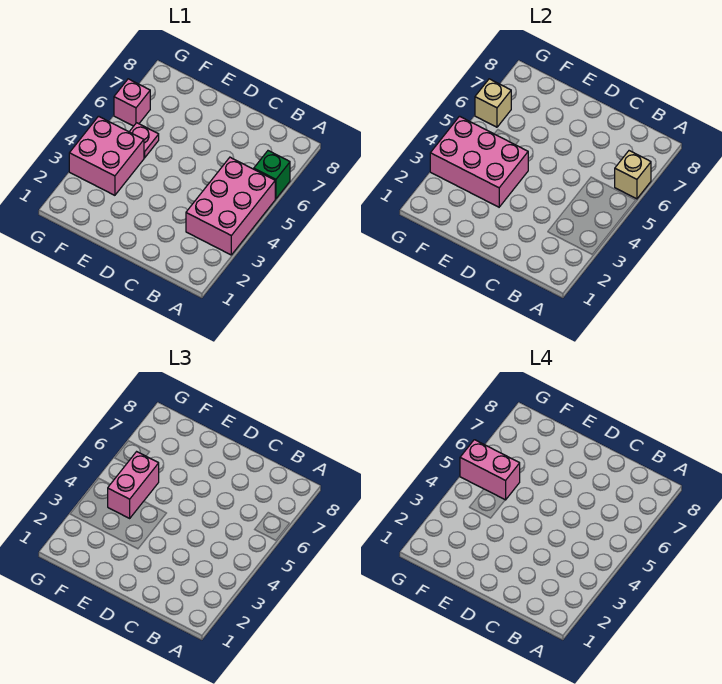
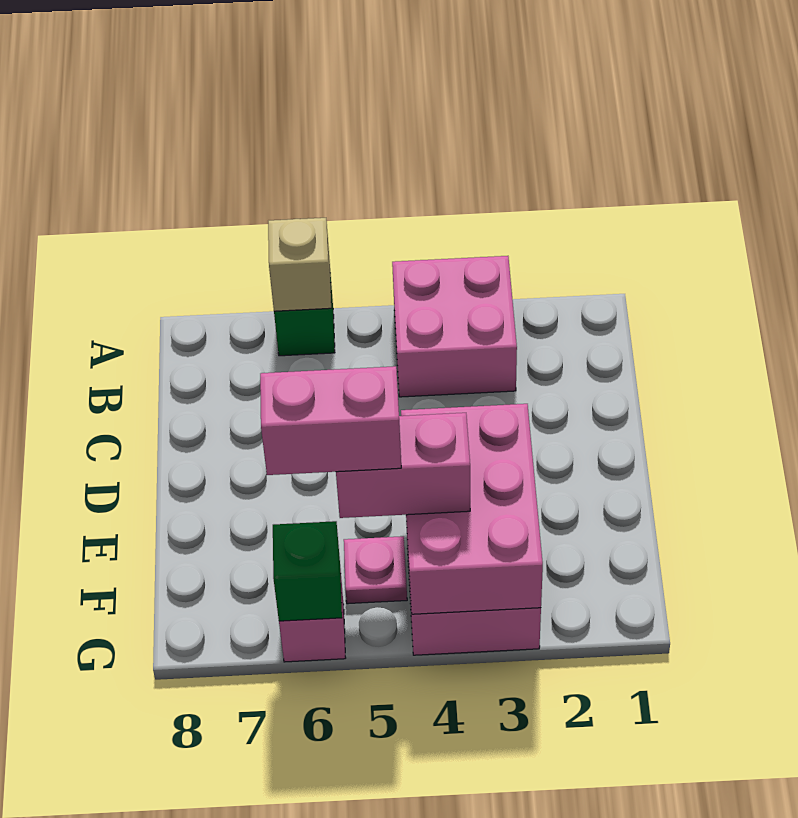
pink 2x3 brick [186,157,275,255] -> pink 2x2 brick [392,256,517,397]
pink 1x2 brick [460,440,520,500] -> pink 1x2 brick turned to [260,366,401,475]
tan 1x1 brick [475,79,511,127] -> green 1x1 brick [273,521,342,621]

